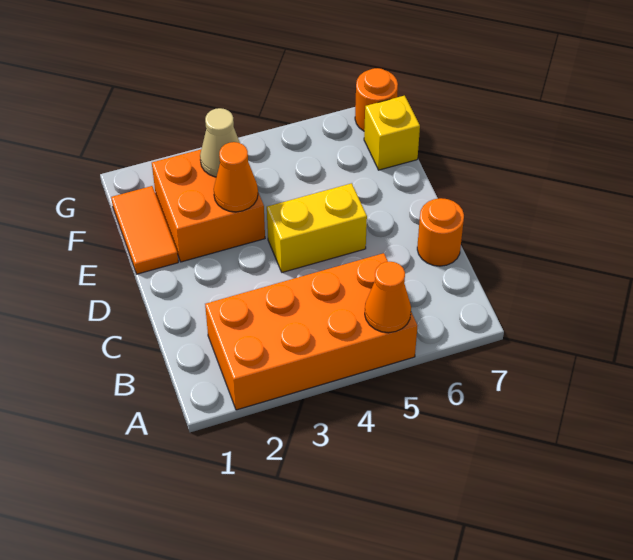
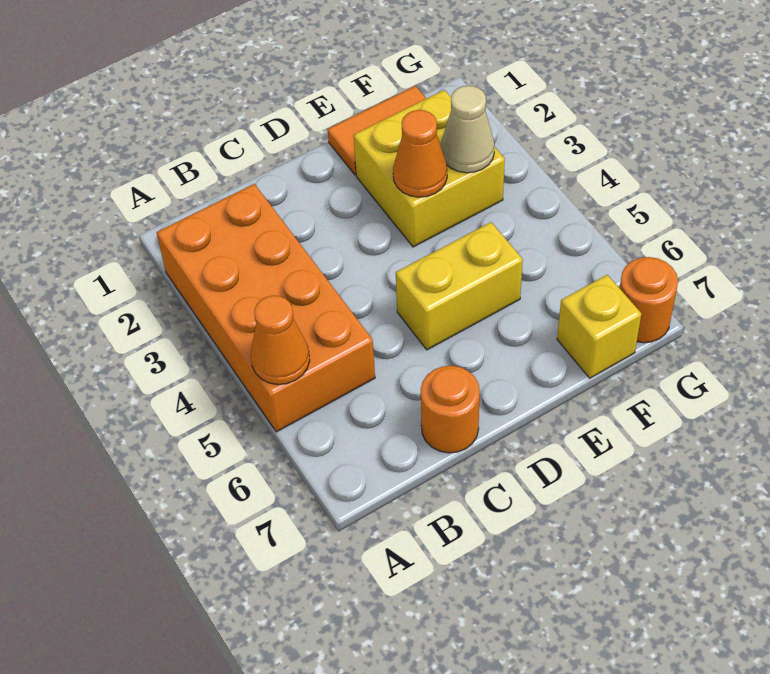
yellow 1x2 brick [267,183,367,272] -> yellow 1x2 brick turned to [396,222,523,350]
orange 2x2 brick [152,150,265,262] -> yellow 2x2 brick [353,90,505,247]

